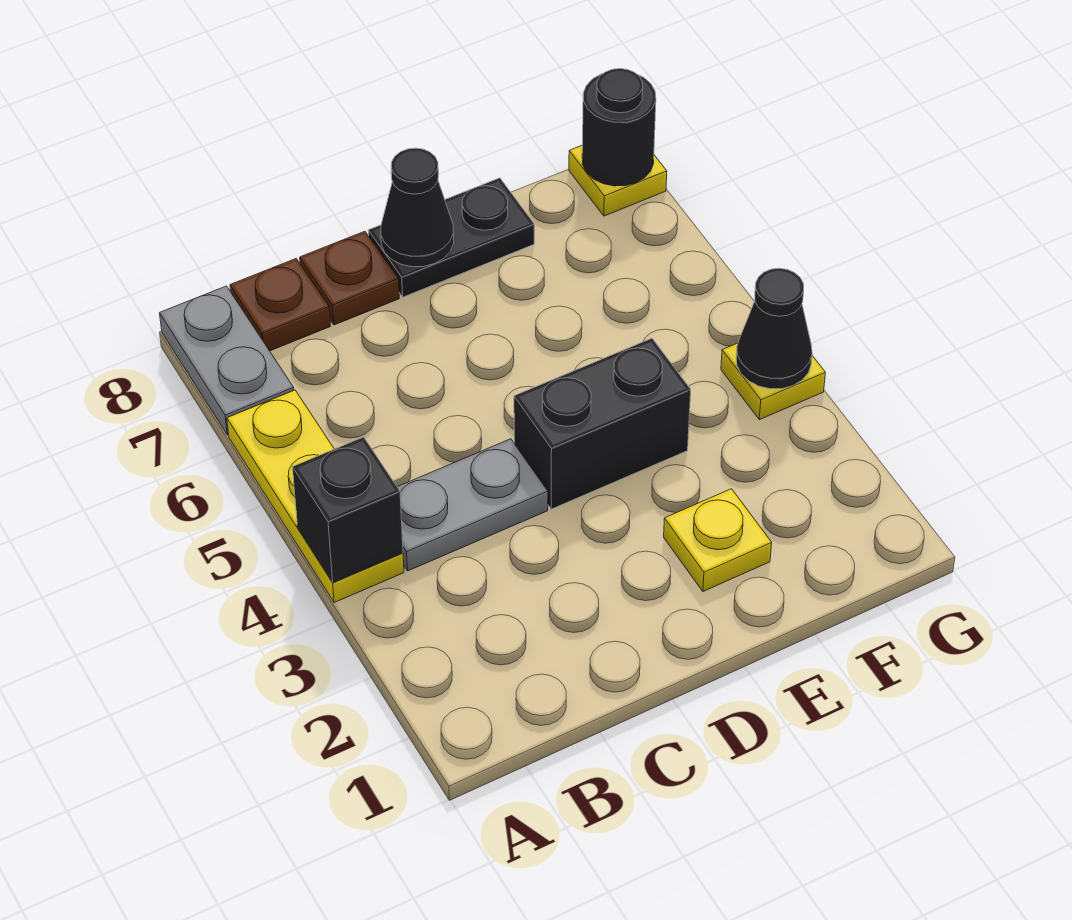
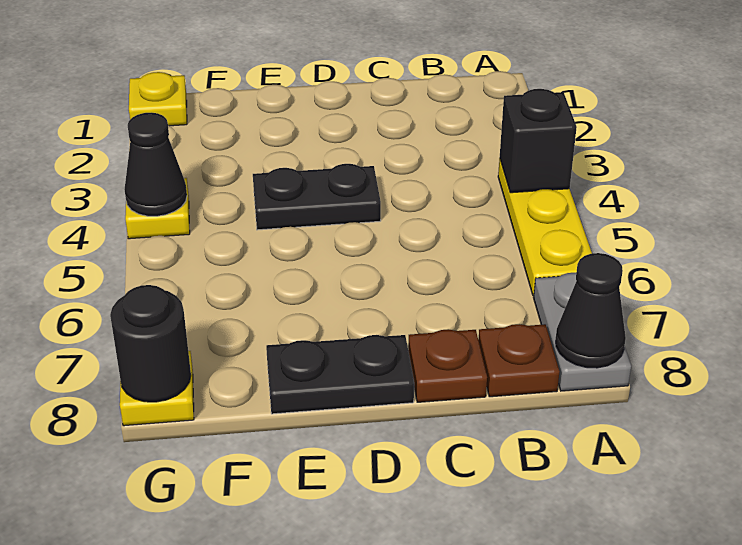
grey 1x2 plate [398,439,548,571] -> none
black 1x2 brick [514,338,691,509] -> black 1x2 plate [253,164,381,230]
black 1x1 cone [381,148,454,267] -> black 1x1 cone moved to [556,253,626,368]
yellow 1x1 plate [664,489,772,591] -> yellow 1x1 plate moved to [129,72,187,126]

